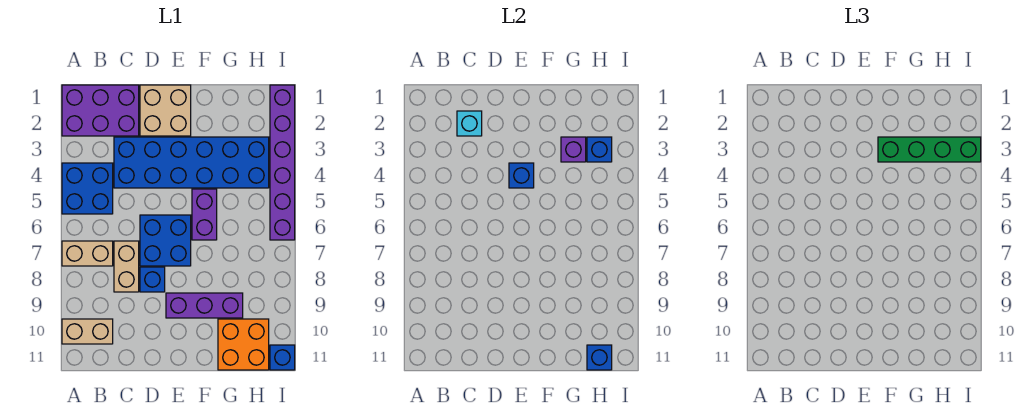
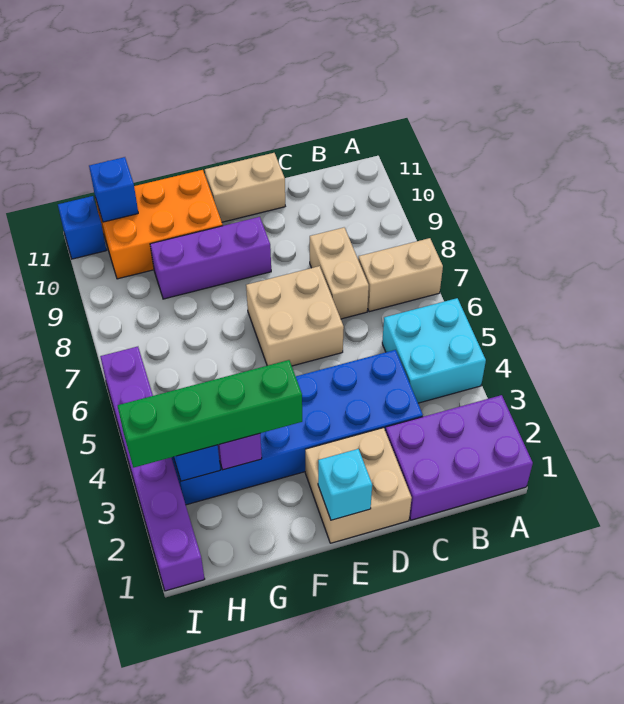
blue 2x2 brick [62,163,113,214] -> cyan 2x2 brick [382,298,486,403]
tan 1x2 brick [62,319,113,344] -> tan 1x2 brick moved to [205,153,285,222]
cyan 1x1 brick [457,111,482,136] -> cyan 1x1 brick moved to [318,449,372,520]
blue 2x2 brick [140,215,191,266] -> tan 2x2 brick [246,266,344,366]
blue 1x1 brick [140,267,165,292] -> none
blue 1x1 brick [509,163,534,188] -> none
purple 1x2 brick [192,189,217,240] -> none
orange 2x2 brick [218,319,269,370] -> orange 2x3 brick [96,170,223,279]

